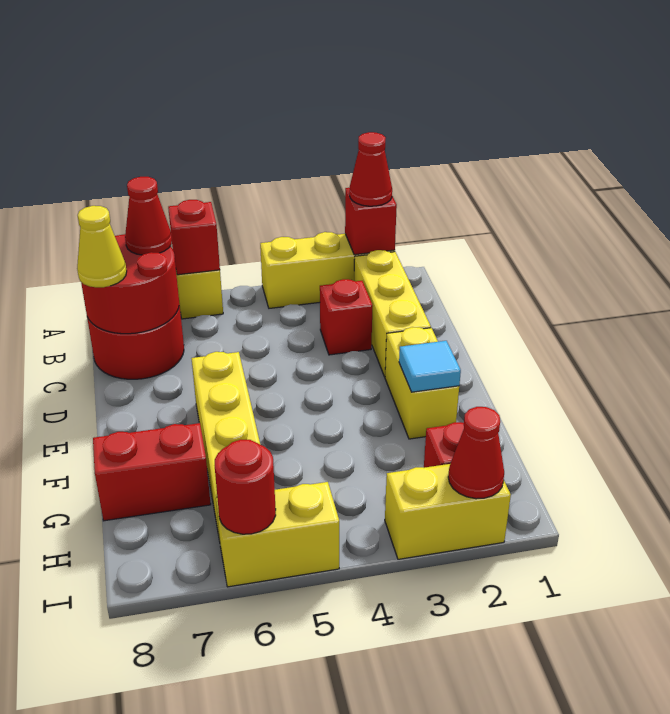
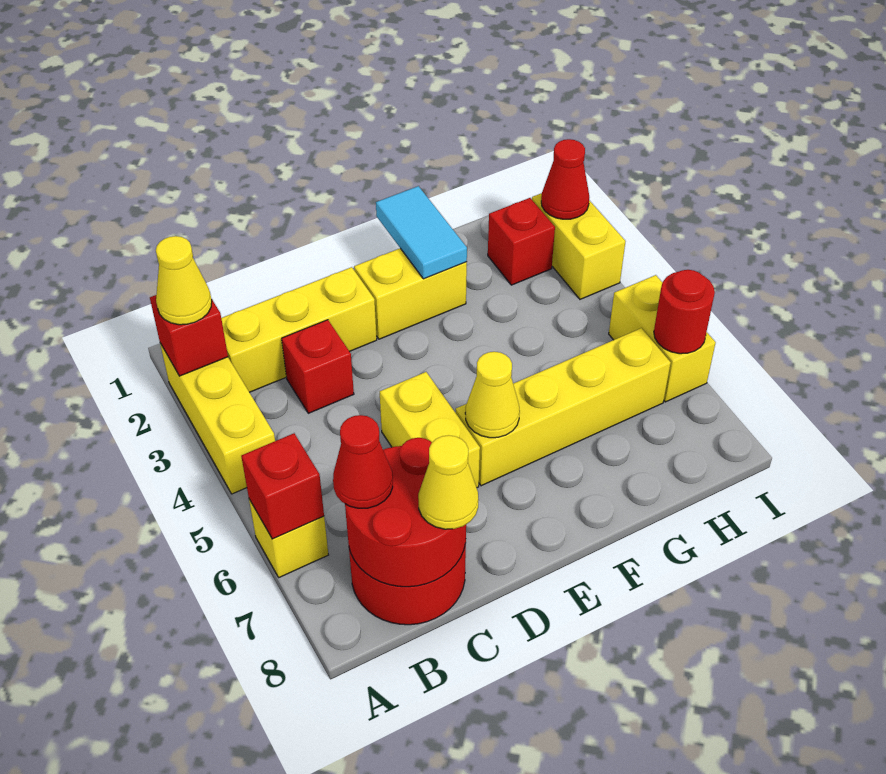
red 1x1 cone [350,132,392,206] -> yellow 1x1 cone [156,236,212,325]
none -> yellow 1x2 brick [380,372,480,488]
none -> yellow 1x1 cone [465,352,520,438]
cyan 1x1 tile [399,341,461,392] -> cyan 1x2 tile [376,186,467,279]
red 1x2 brick [93,423,211,521] -> none

